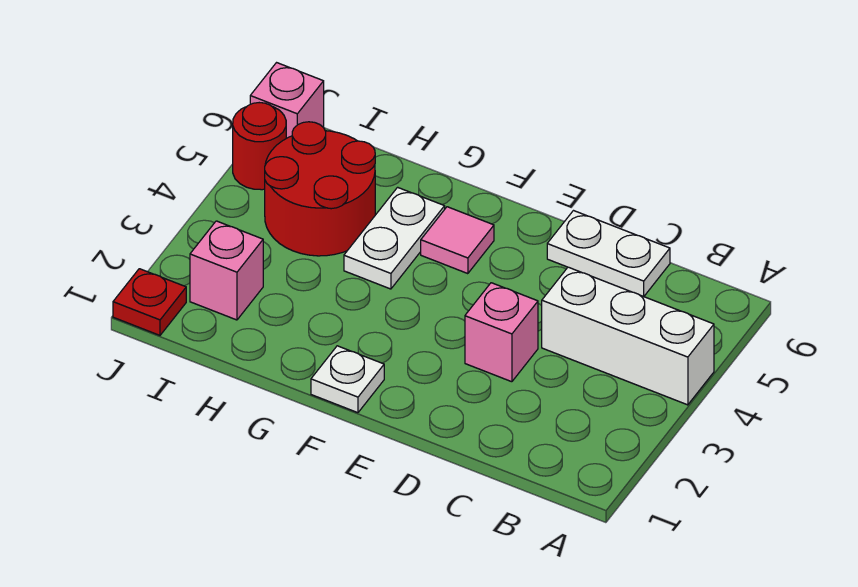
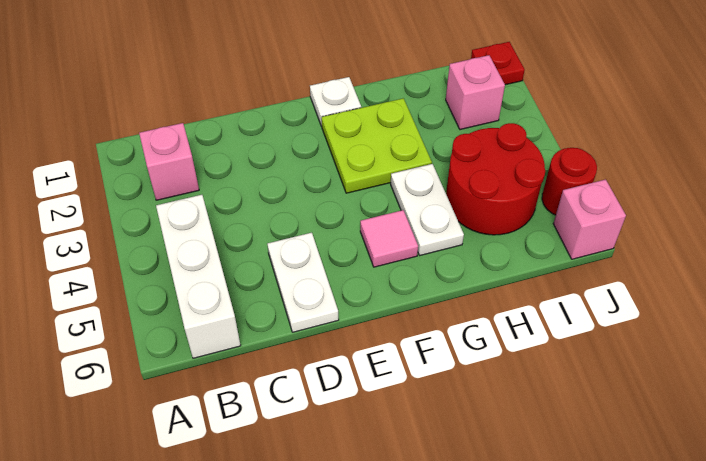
white 1x3 brick [542,267,714,405] -> white 1x3 brick turned to [156,195,241,358]
white 1x2 plate [547,211,670,296] -> white 1x2 plate turned to [267,233,339,332]
pink 1x1 brick [465,283,538,382] -> pink 1x1 brick moved to [139,123,199,200]
none -> lime 2x2 plate [322,98,432,193]

